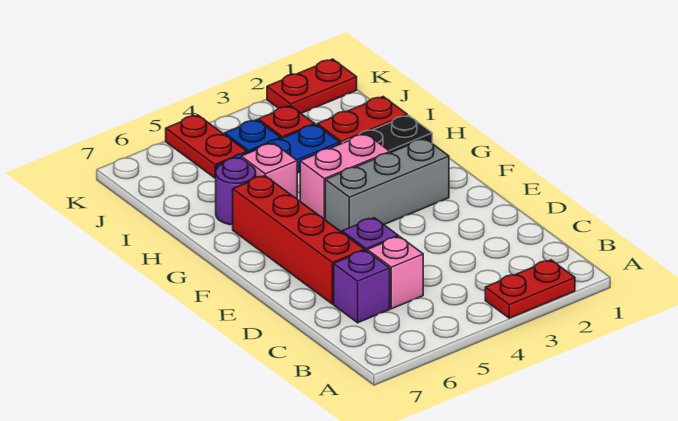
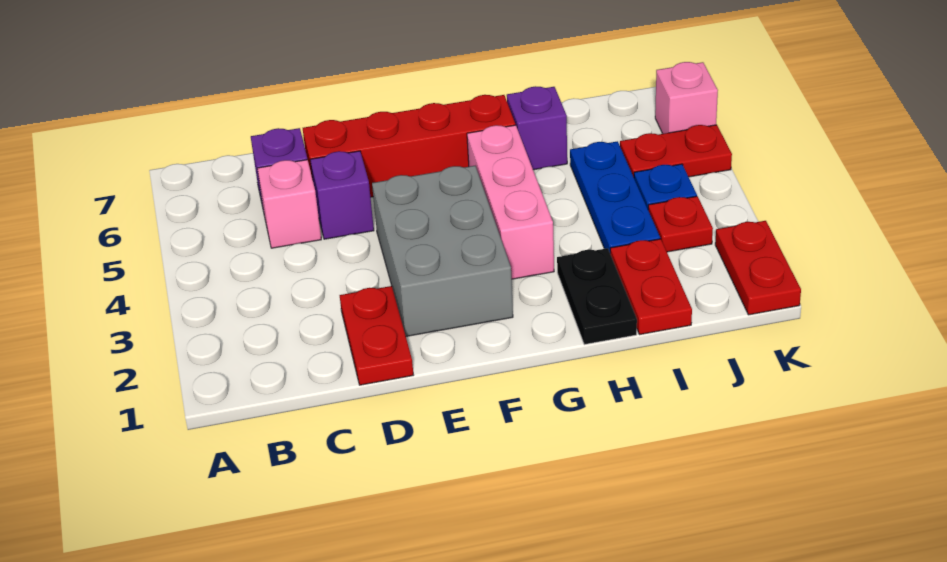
red 1x2 plate [485,260,575,318] -> red 1x2 plate moved to [340,286,413,385]
grey 1x3 brick [325,139,449,232] -> grey 2x3 brick [372,166,513,336]
pink 1x2 brick [300,134,390,220] -> pink 1x3 brick [467,125,554,279]
pink 1x1 brick [241,143,297,199] -> pink 1x1 brick moved to [655,62,718,134]
purple 1x1 round brick [216,158,256,225] -> purple 1x1 brick [507,86,567,170]

